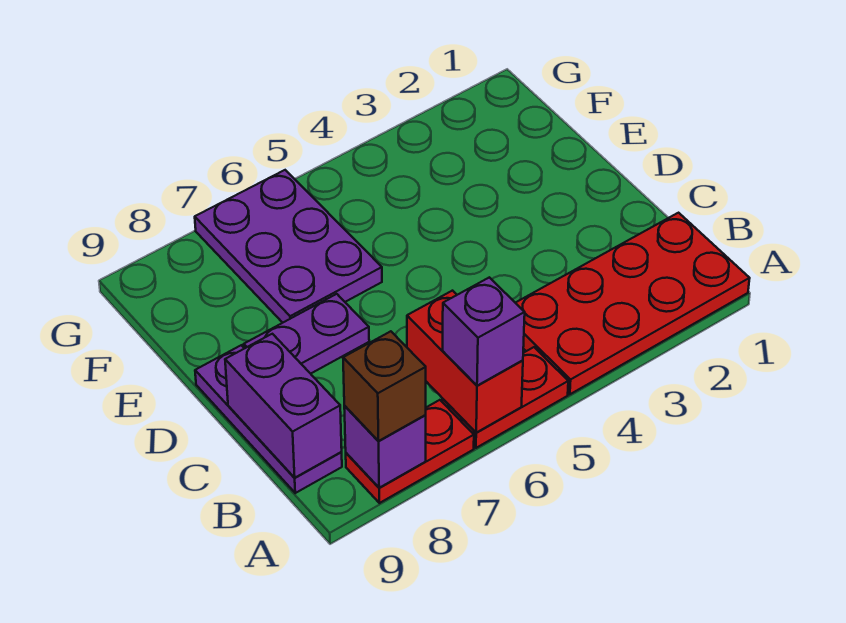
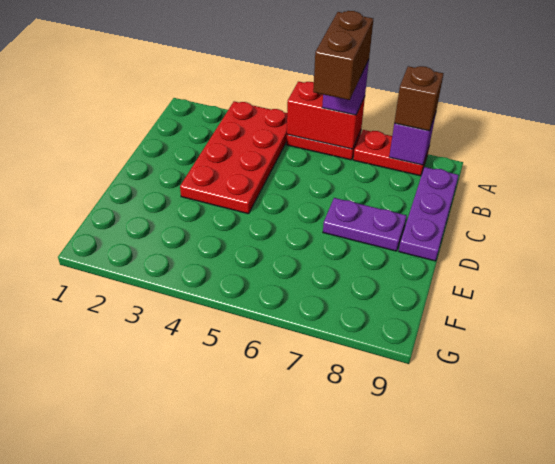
red 2x4 plate [516,213,750,394] -> red 2x4 plate turned to [180,101,287,214]
red 1x2 brick [407,291,523,433] -> red 1x2 brick turned to [287,82,365,149]
none -> brown 1x2 brick [313,11,373,100]
purple 1x2 brick [225,334,342,478] -> none
purple 2x3 plate [195,170,382,323] -> none

